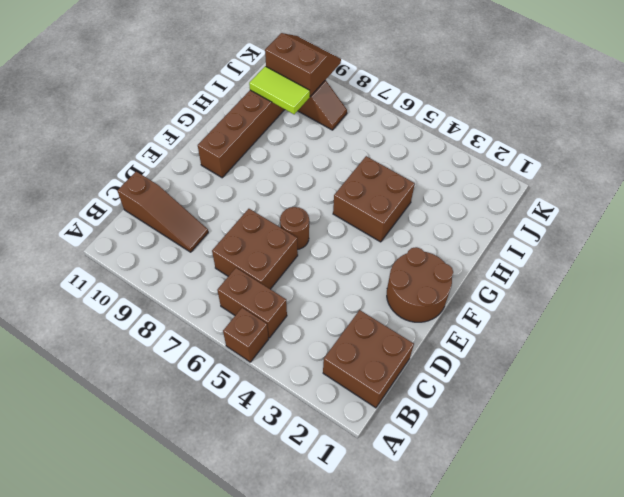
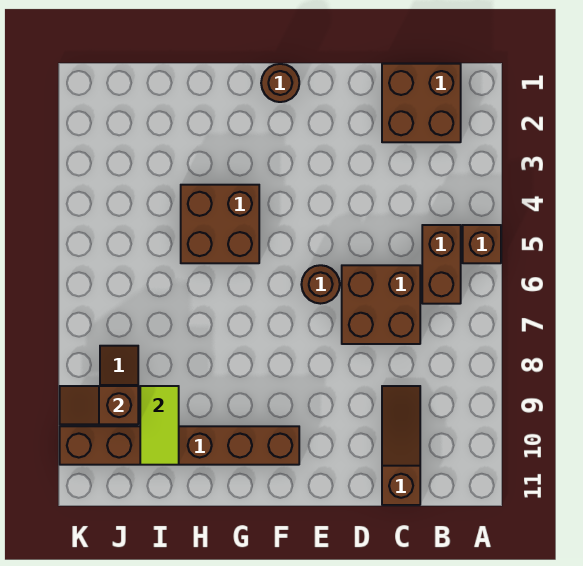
brown 2x2 round brick [387,247,453,322] -> brown 1x1 round brick [261,64,299,102]
brown 2x2 slope [265,33,341,96] -> brown 1x2 slope [60,386,138,424]

